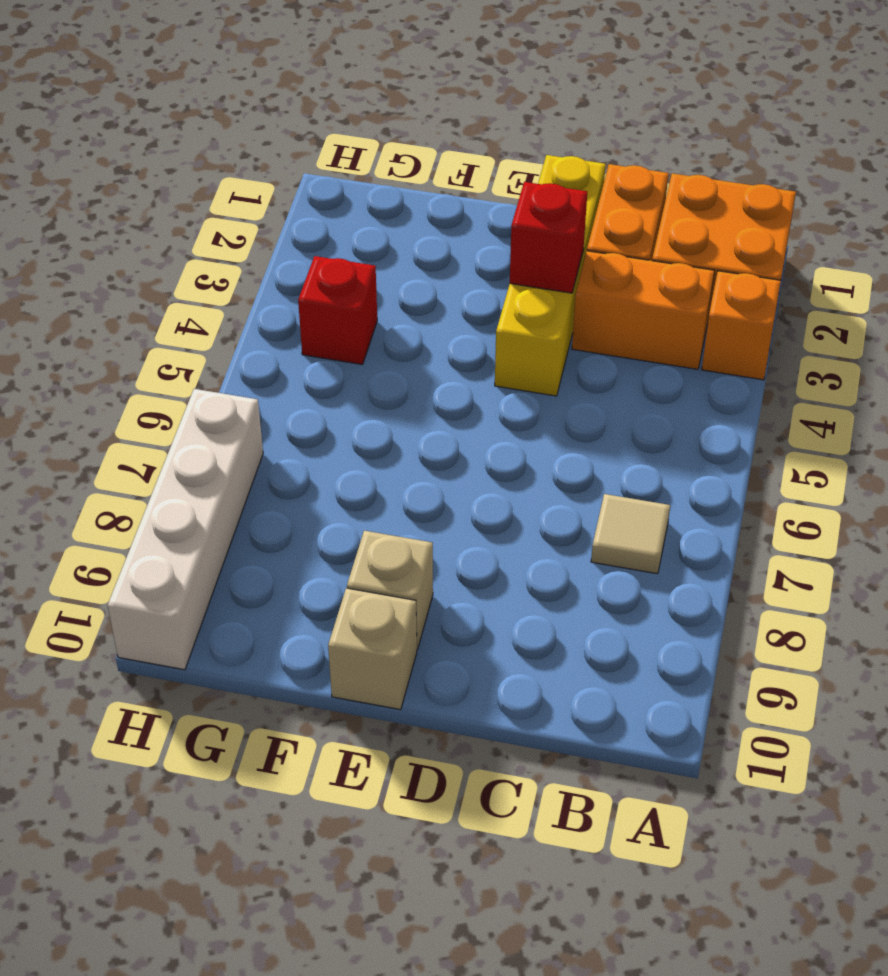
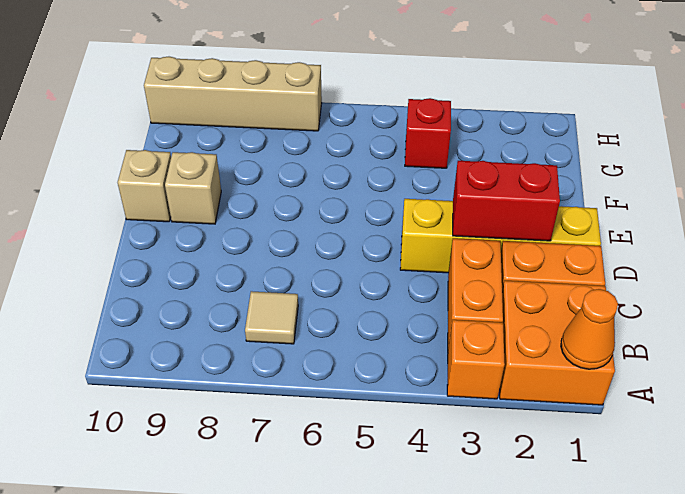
none -> orange 1x1 cone [561,289,618,369]
red 1x1 brick [510,182,587,293] -> red 1x2 brick [453,161,560,241]
white 1x4 brick [108,389,263,670] -> tan 1x4 brick [144,57,322,131]

